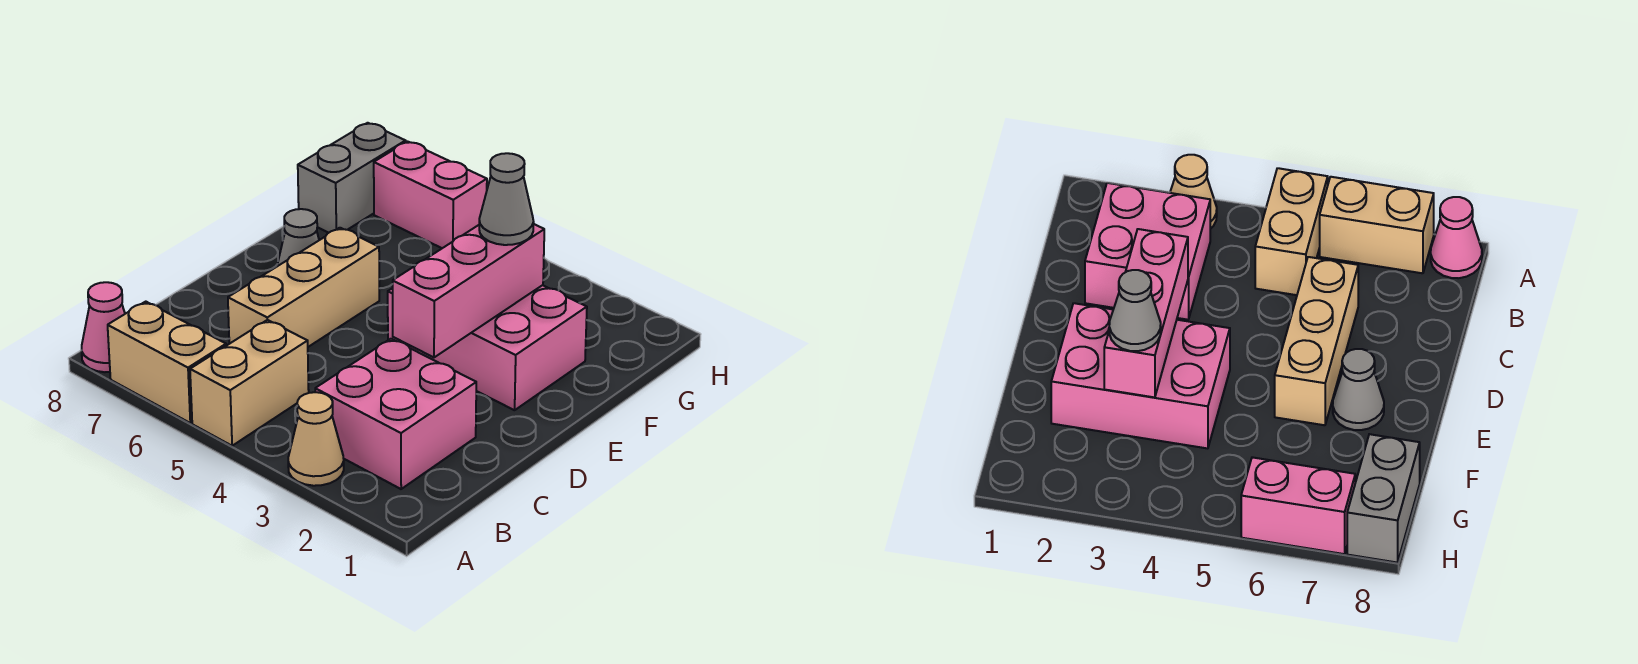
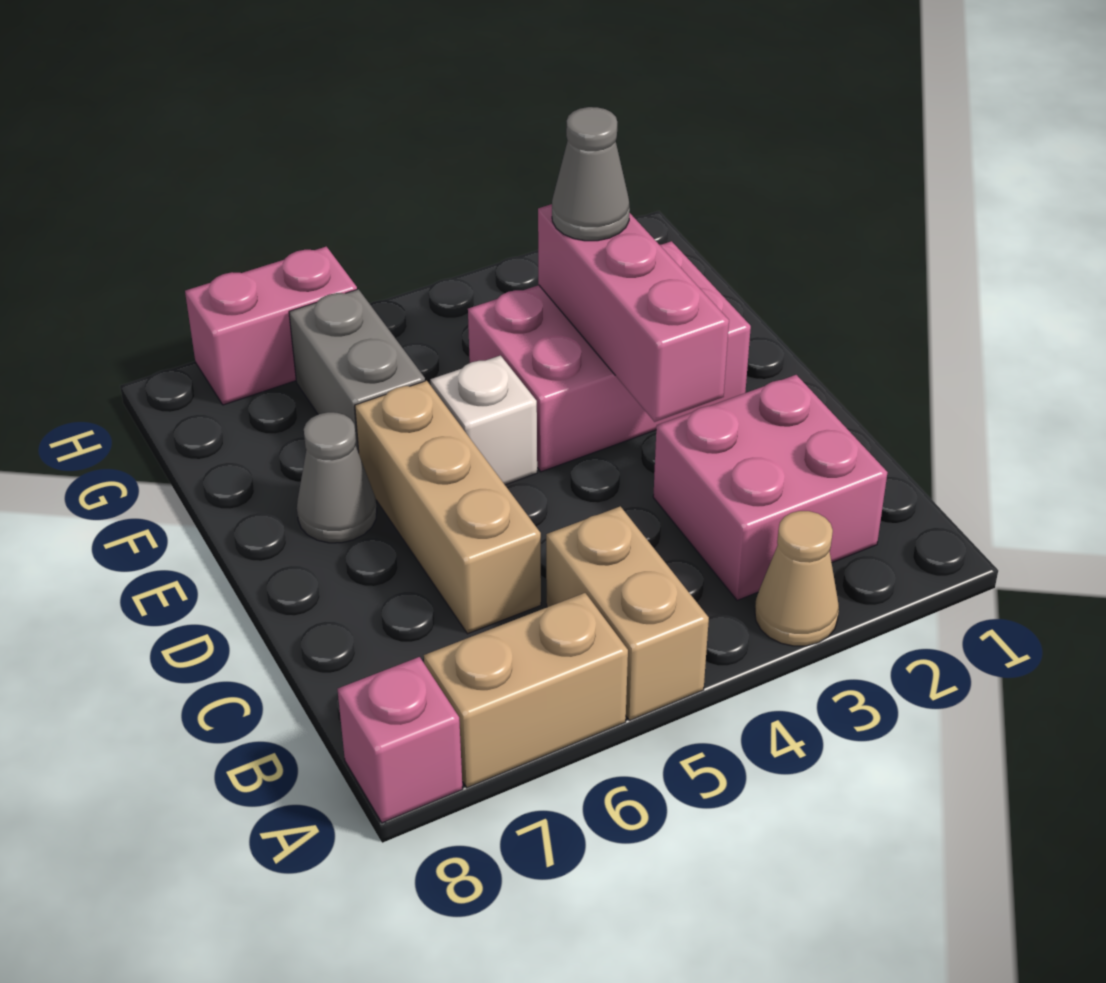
pink 1x1 cone [82,282,125,372] -> pink 1x1 brick [338,657,463,823]
none -> white 1x1 brick [430,356,537,485]
grey 1x2 brick [298,123,406,233] -> grey 1x2 brick moved to [289,289,425,453]

